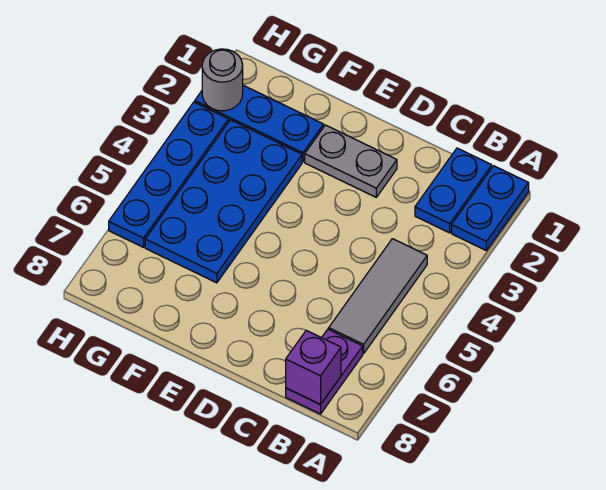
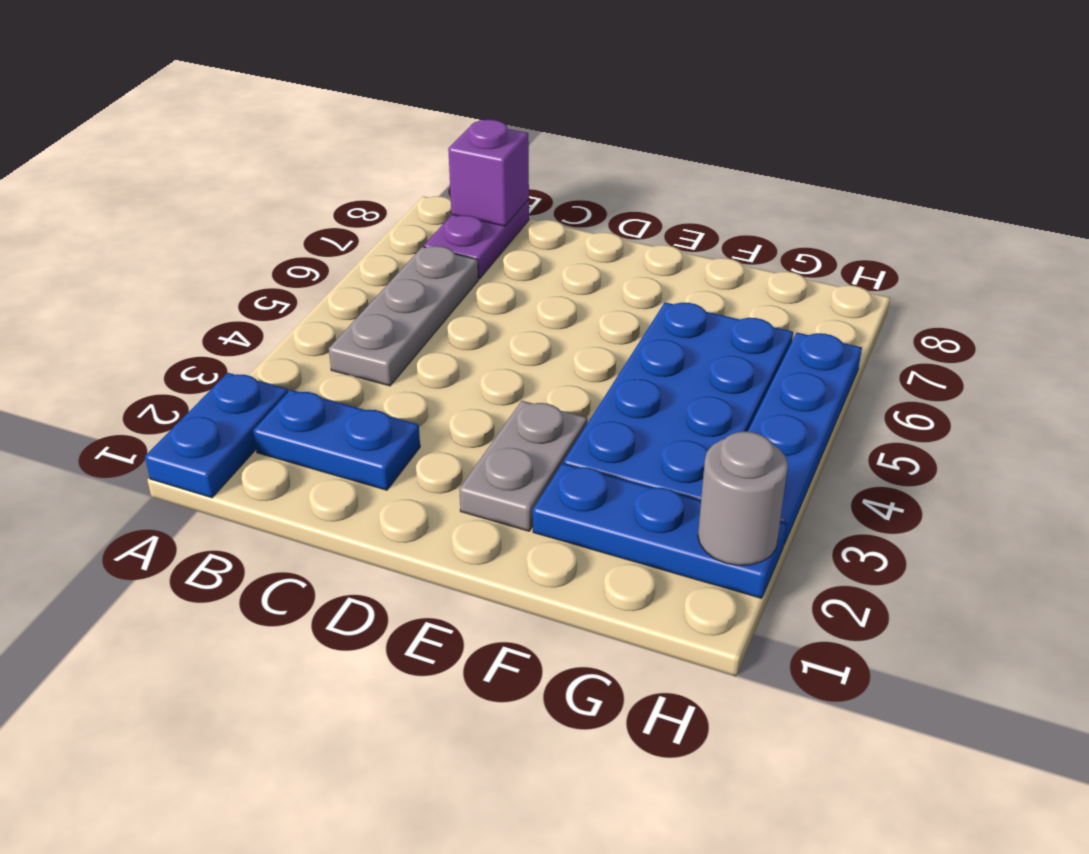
blue 1x2 plate [415,148,492,233] -> blue 1x2 plate turned to [253,390,420,490]
grey 1x3 tile [329,239,427,354] -> grey 1x3 plate [329,246,478,386]
grey 1x2 plate [305,125,397,197] -> grey 1x2 plate turned to [459,401,587,531]

